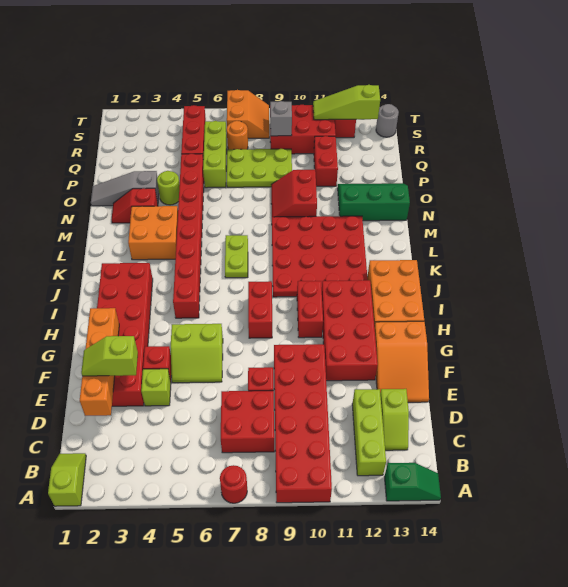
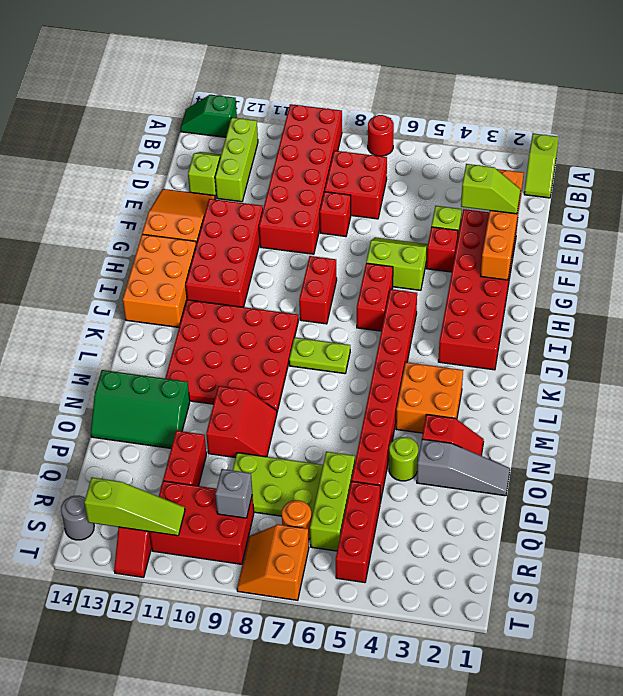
red 1x2 brick [297,281,323,338] -> red 1x2 brick moved to [357,263,393,331]
lime 1x2 plate [225,235,248,278] -> lime 1x2 plate turned to [289,337,350,374]

